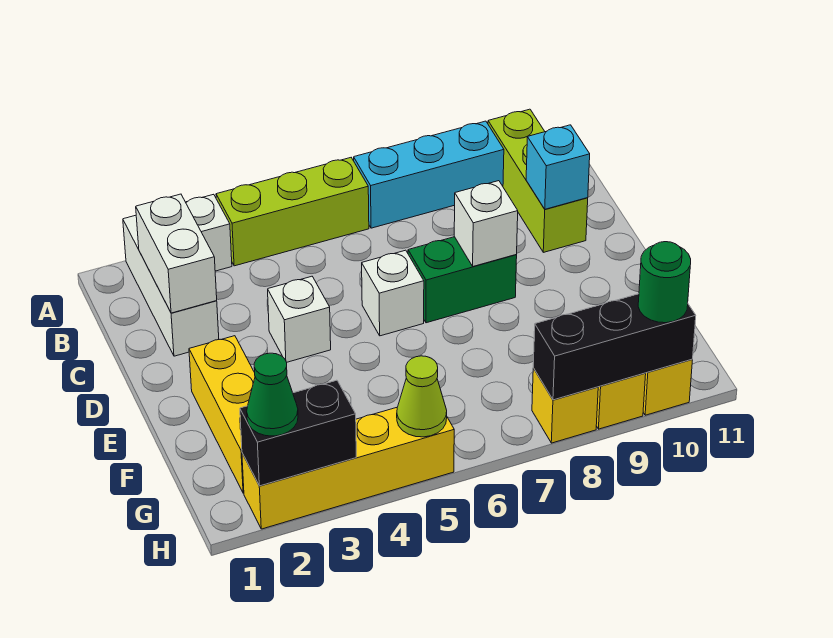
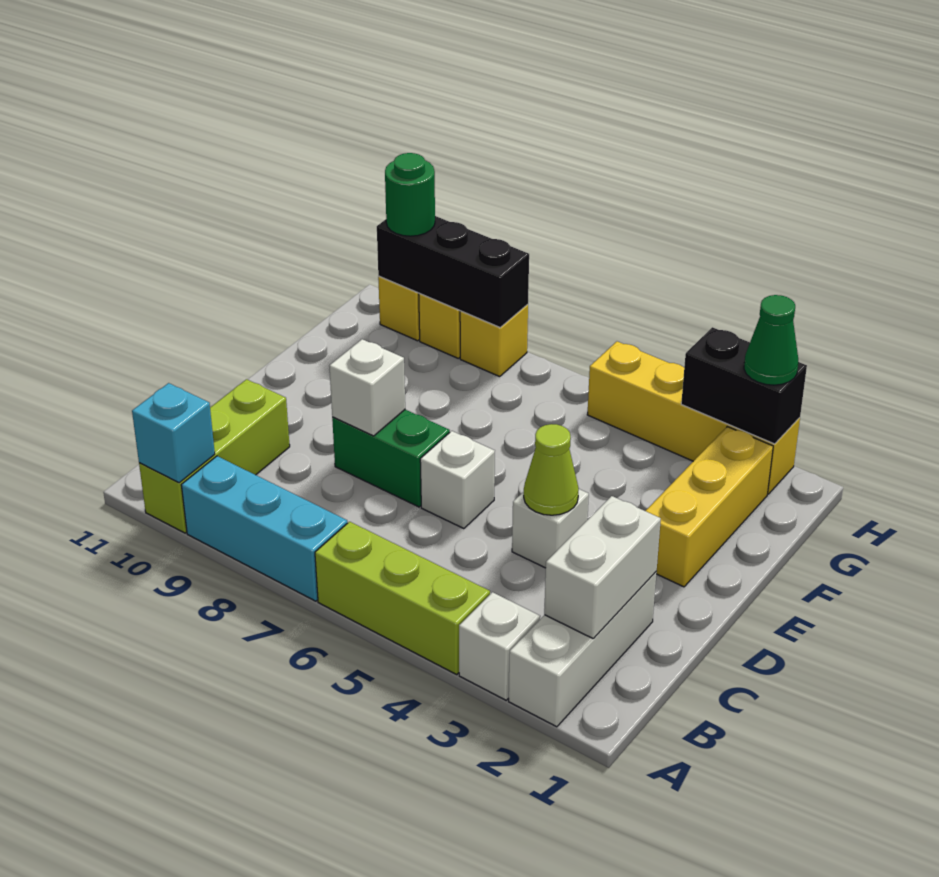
cyan 1x1 brick [526,125,590,209] -> cyan 1x1 brick moved to [132,383,215,483]
lime 1x1 cone [397,356,447,437] -> lime 1x1 cone moved to [524,424,579,515]

